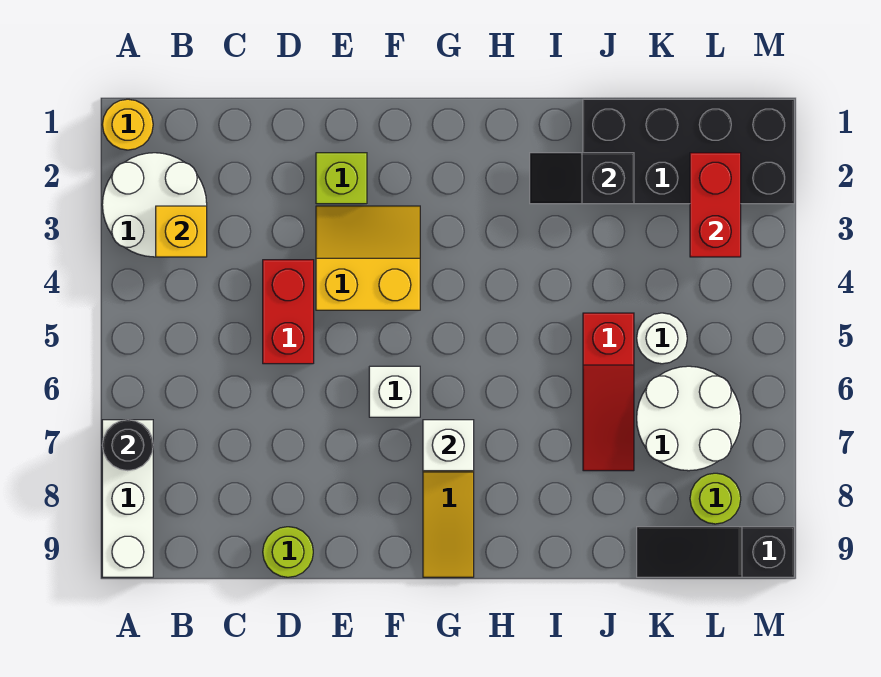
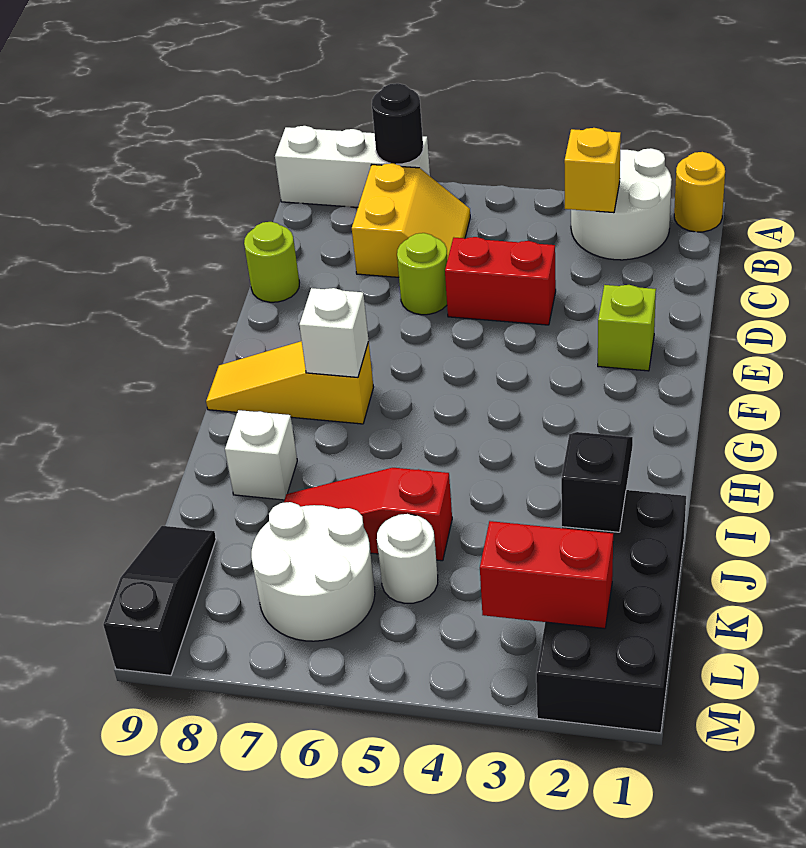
yellow 2x2 slope [316,206,420,310] -> yellow 2x2 slope moved to [352,163,470,277]
white 1x1 brick [369,366,420,417] -> white 1x1 brick moved to [225,410,297,500]
lime 1x1 round brick [690,473,741,524] -> lime 1x1 round brick moved to [397,233,447,315]

